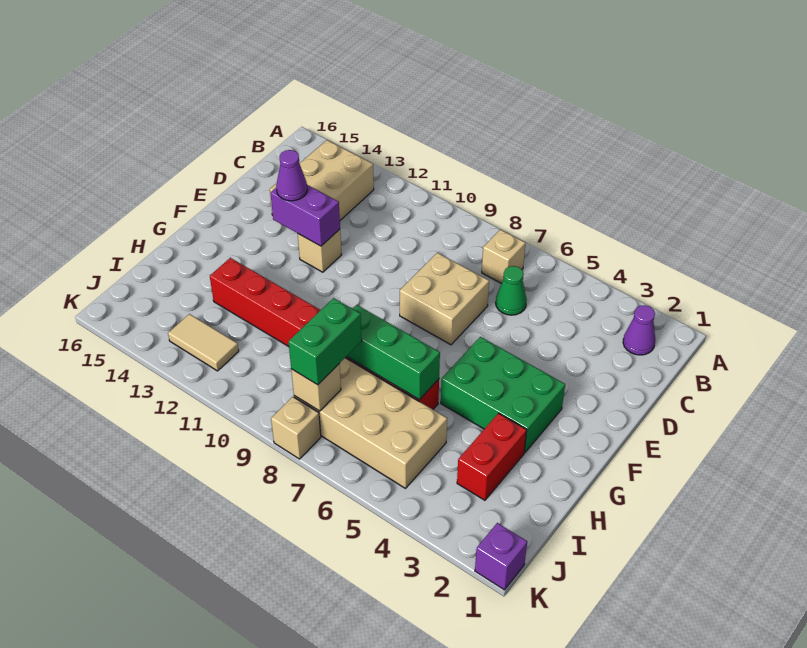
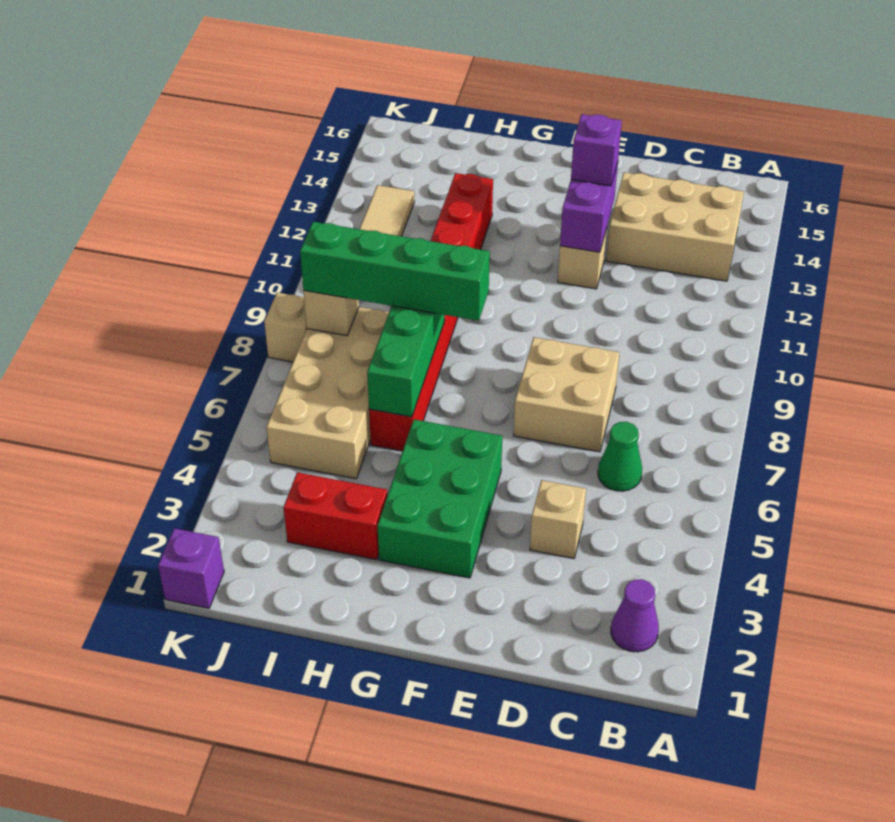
tan 1x1 brick [482,230,526,283] -> tan 1x1 brick moved to [530,480,586,559]
purple 1x1 cone [276,150,307,201] -> purple 1x1 brick [571,114,622,186]
green 1x2 brick [289,298,362,385] -> green 1x4 brick [300,222,490,321]

